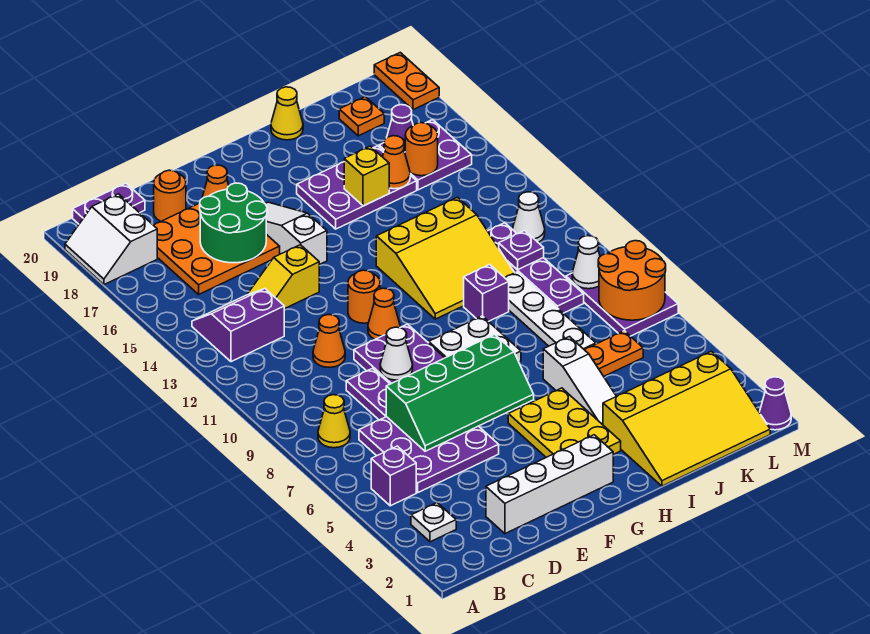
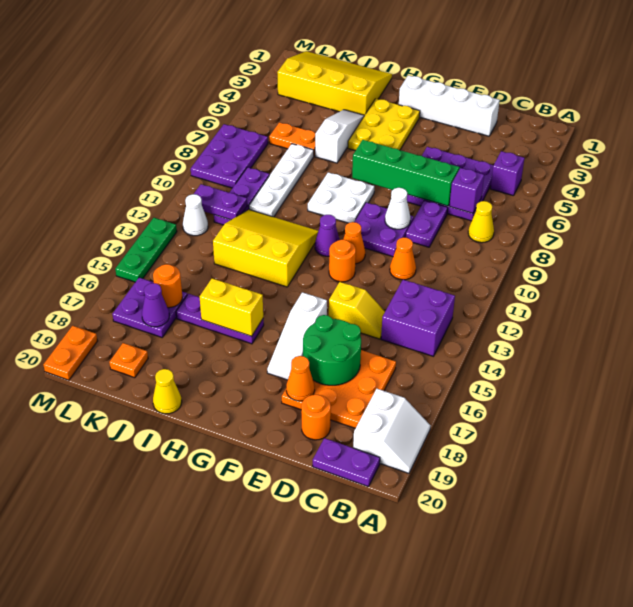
white 1x1 plate [411,503,456,542] -> none
purple 2x2 slope [192,289,284,362] -> purple 2x2 brick [381,280,455,356]
purple 2x3 plate [297,146,417,229] -> purple 1x3 plate [176,294,264,344]
purple 1x1 brick [464,264,509,322] -> purple 1x1 brick moved to [450,168,484,213]
yellow 1x1 brick [344,146,389,206] -> yellow 1x2 brick [200,278,263,336]
orange 1x1 cone [382,136,410,189] -> none
purple 1x4 plate [488,223,584,313] -> purple 1x3 plate [214,167,269,225]
purple 1x1 plate [499,231,544,270] -> purple 1x2 plate [194,184,247,220]
orange 2x2 round brick [598,241,666,320] -> none
white 1x1 cone [572,236,600,289] -> none
purple 1x1 cone [759,377,791,430] -> purple 1x1 cone moved to [315,215,340,256]
none -> green 1x3 plate [115,218,177,282]

